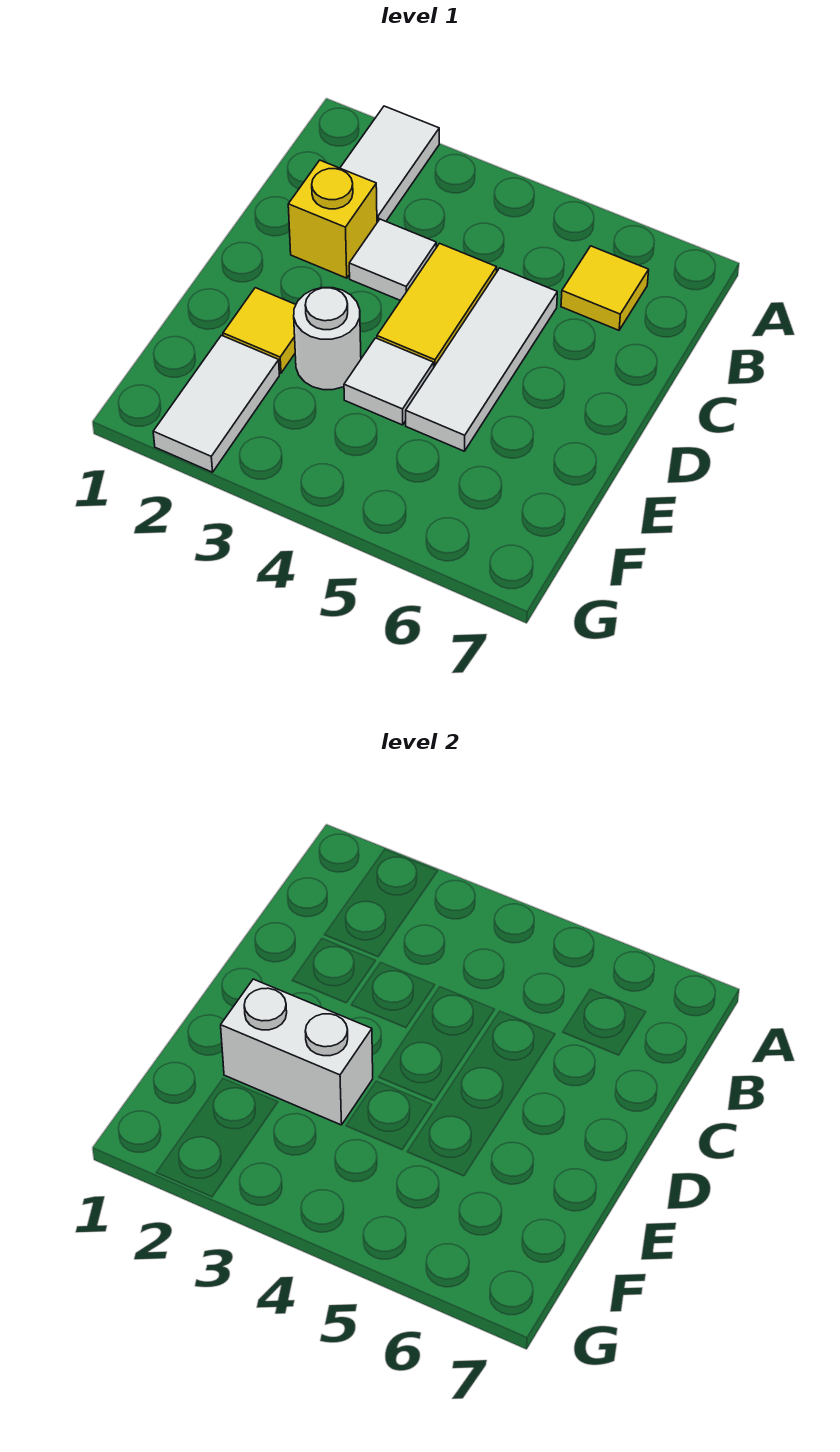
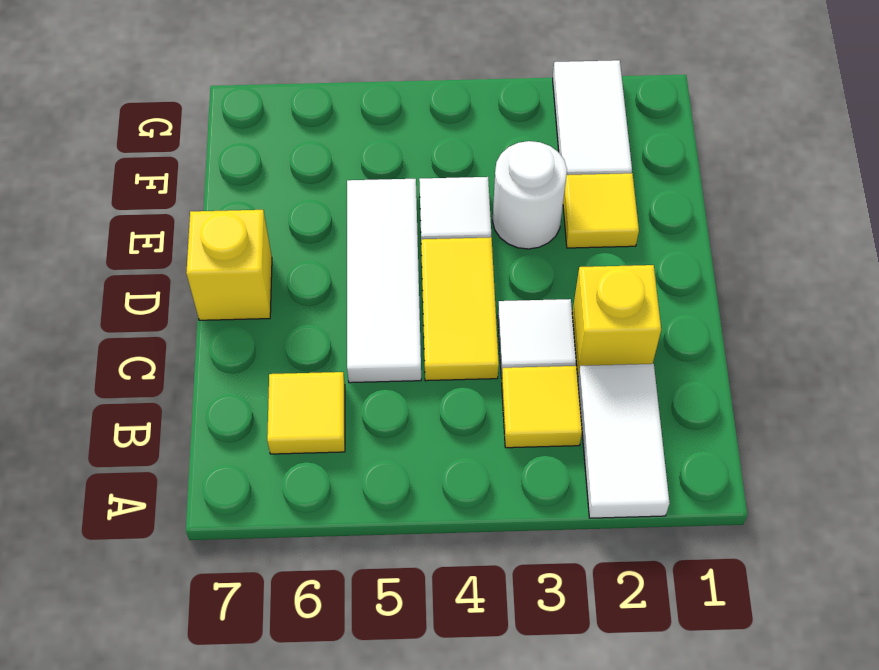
none -> yellow 1x1 tile [502,366,582,448]
none -> yellow 1x1 brick [186,210,272,320]
white 1x2 brick [221,979,373,1125] -> none

